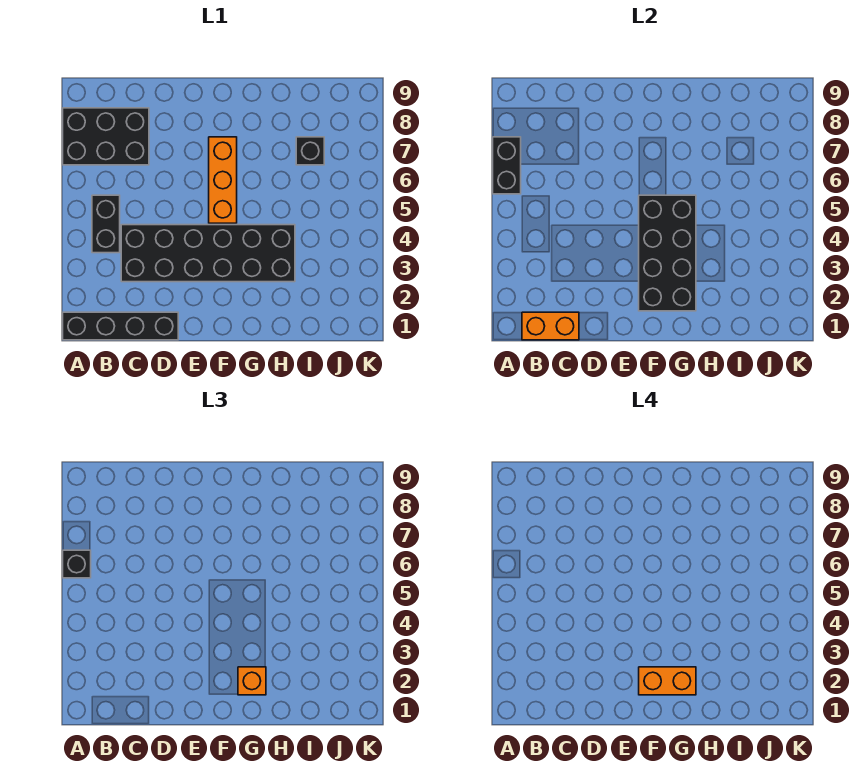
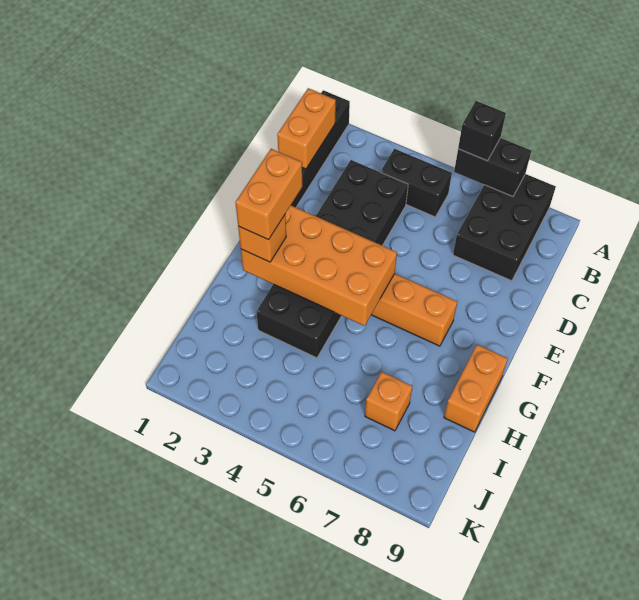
black 2x4 brick [639,195,696,311] -> orange 2x4 brick [241,206,397,326]
none -> orange 1x2 brick [444,345,508,432]
black 1x1 brick [296,137,324,165] -> orange 1x1 brick [365,372,412,431]

